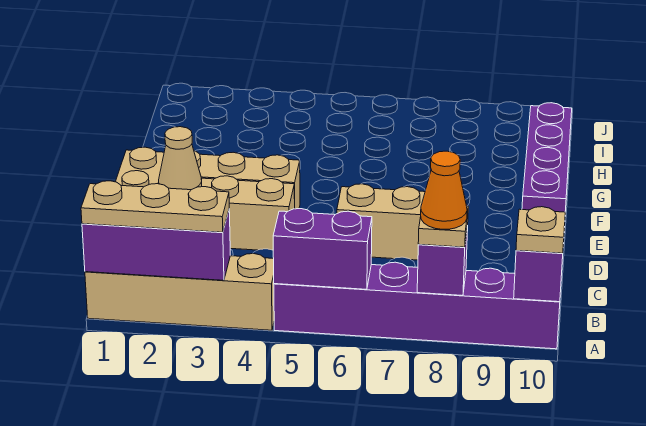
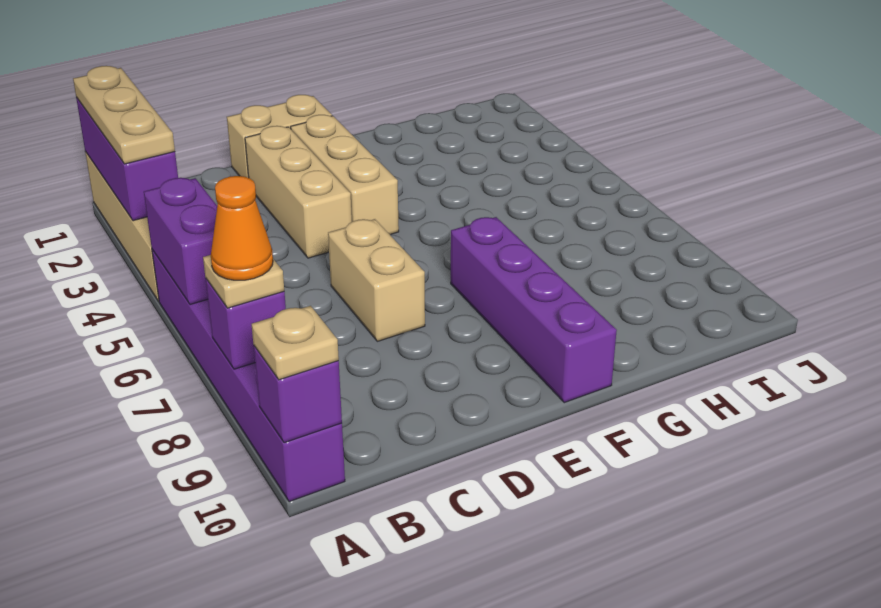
tan 1x1 cone [159,127,202,190] -> none
purple 1x4 brick [522,103,572,227] -> purple 1x4 brick turned to [451,217,617,403]

